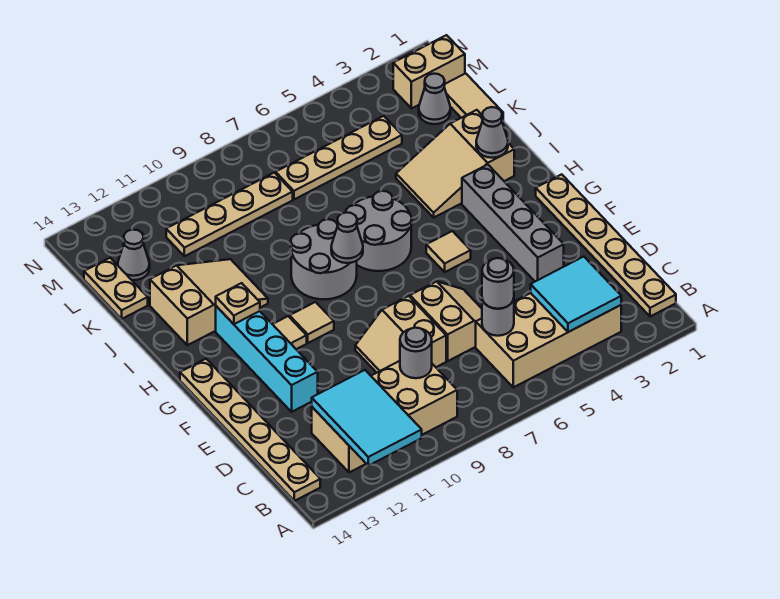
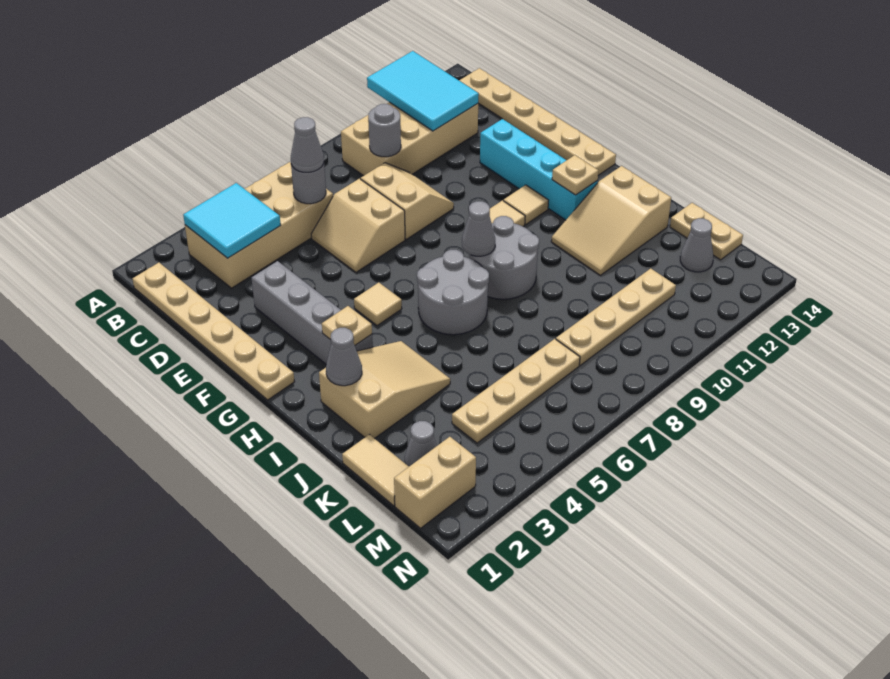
grey 1x1 round brick [482,258,514,309] -> grey 1x1 cone [291,117,324,172]
none -> tan 1x1 plate [322,306,372,345]

